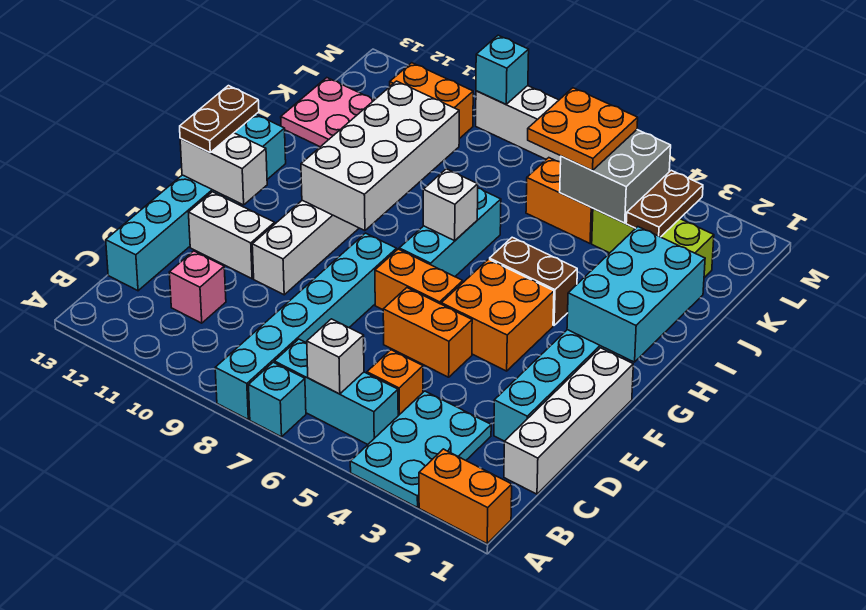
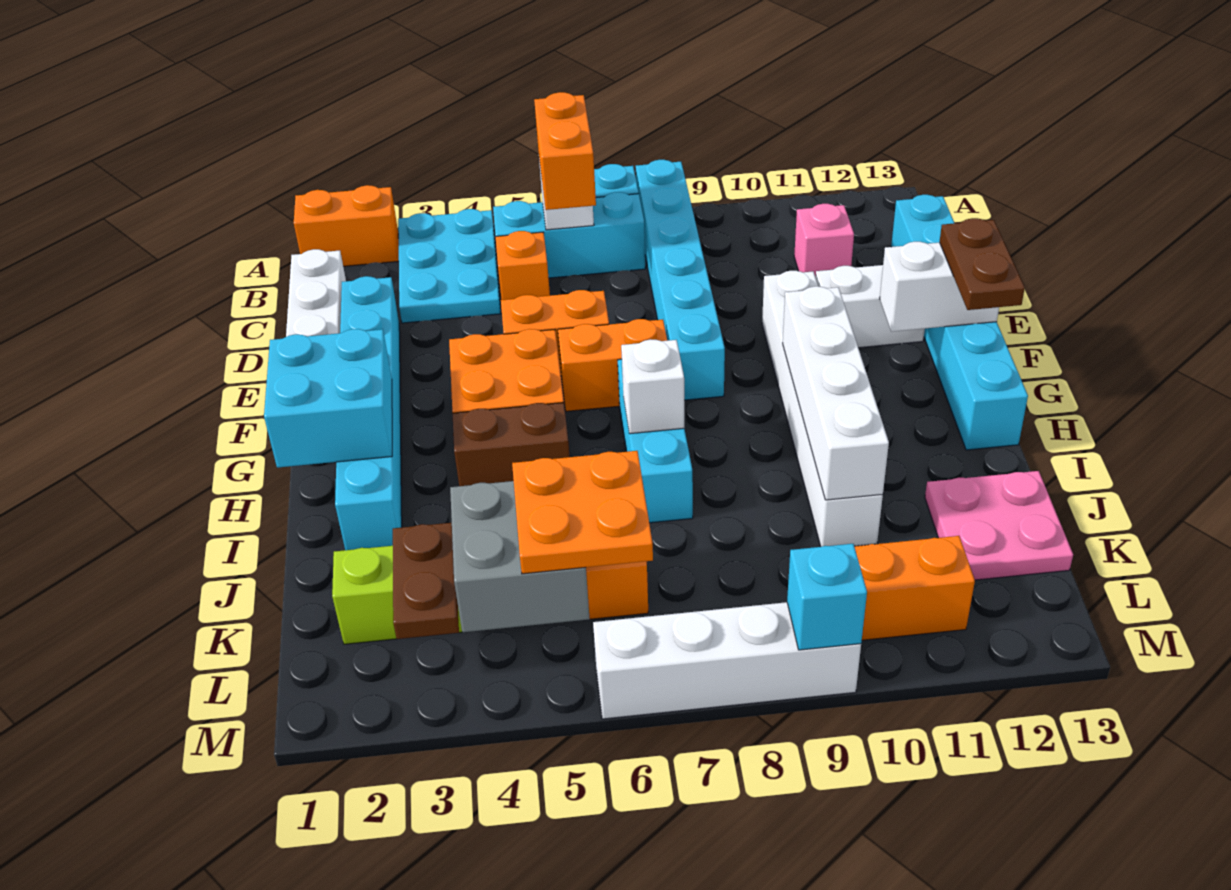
none -> orange 1x2 brick [534,92,596,210]
cyan 2x3 brick [567,227,705,362] -> cyan 2x2 brick [264,329,392,468]
white 2x4 brick [301,81,459,231] -> white 1x4 brick [783,286,889,500]

